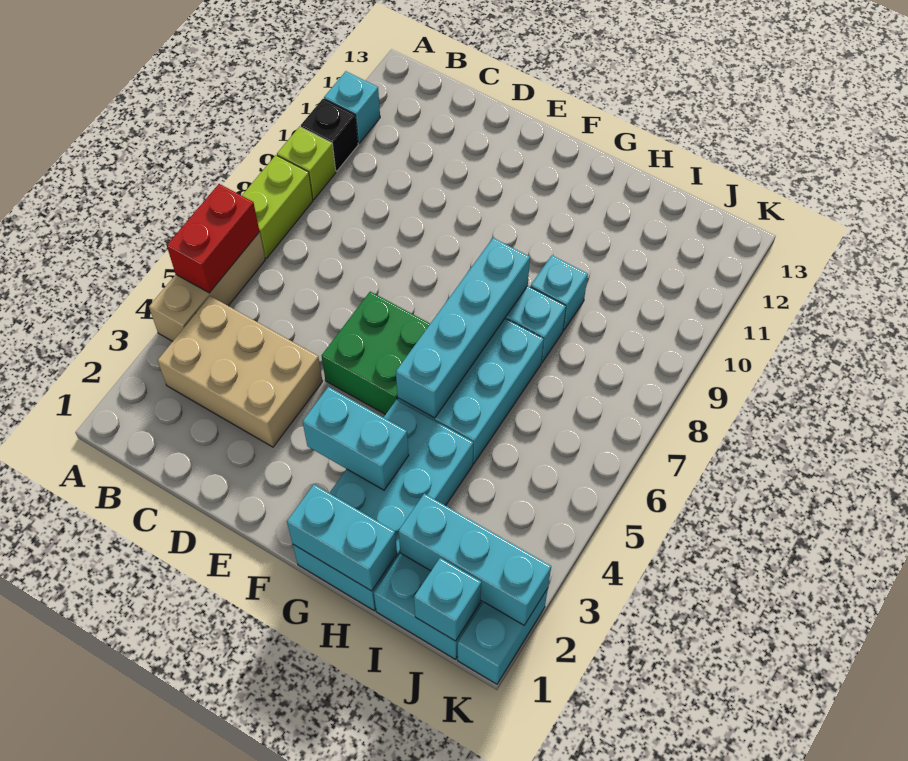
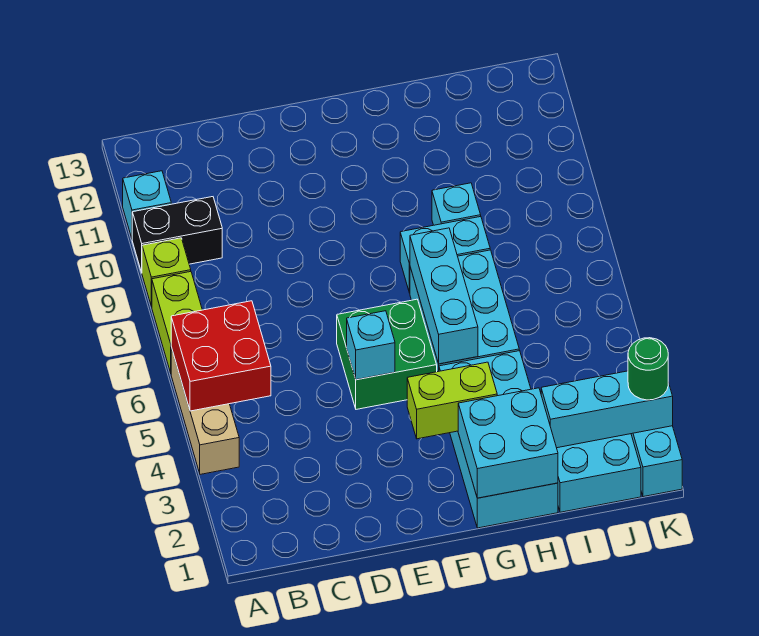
red 1x2 brick [167,184,260,293] -> red 2x2 brick [171,301,271,411]
black 1x1 brick [301,99,358,171] -> black 1x2 brick [132,197,222,272]
tan 2x3 brick [158,296,323,447] -> none
cyan 1x2 brick [303,387,409,490] -> lime 1x2 brick [407,362,497,439]
cyan 1x2 brick [287,485,397,591] -> cyan 2x2 brick [458,388,558,498]
cyan 1x4 brick [396,238,530,418] -> cyan 1x3 brick [410,228,478,364]
cyan 1x1 brick [414,558,481,641] -> cyan 1x1 brick moved to [347,311,395,380]
none -> green 1x1 round brick [628,338,668,400]

